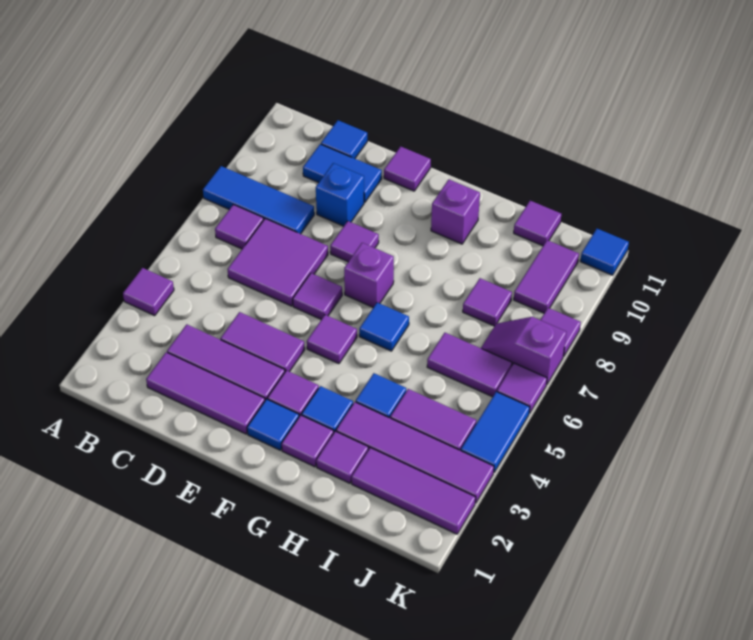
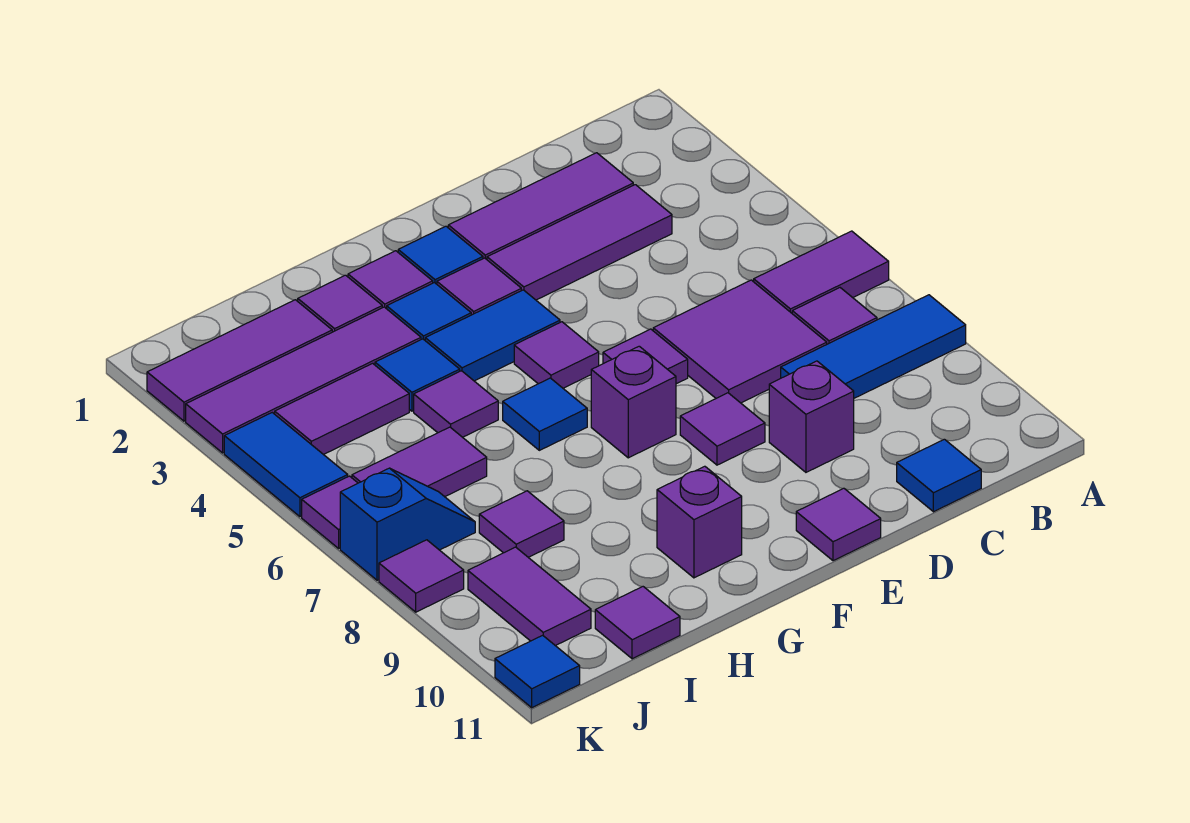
purple 1x1 tile [123,268,174,316] -> purple 1x1 tile moved to [414,371,498,437]
blue 1x2 tile [303,144,382,202] -> blue 1x2 tile moved to [425,290,560,381]
purple 1x2 tile [220,312,305,372] -> purple 1x2 tile moved to [753,231,889,313]
blue 1x1 brick [316,163,364,226] -> purple 1x1 brick [769,361,854,472]
purple 1x2 slope [481,317,566,385] -> blue 1x2 slope [340,468,475,580]

